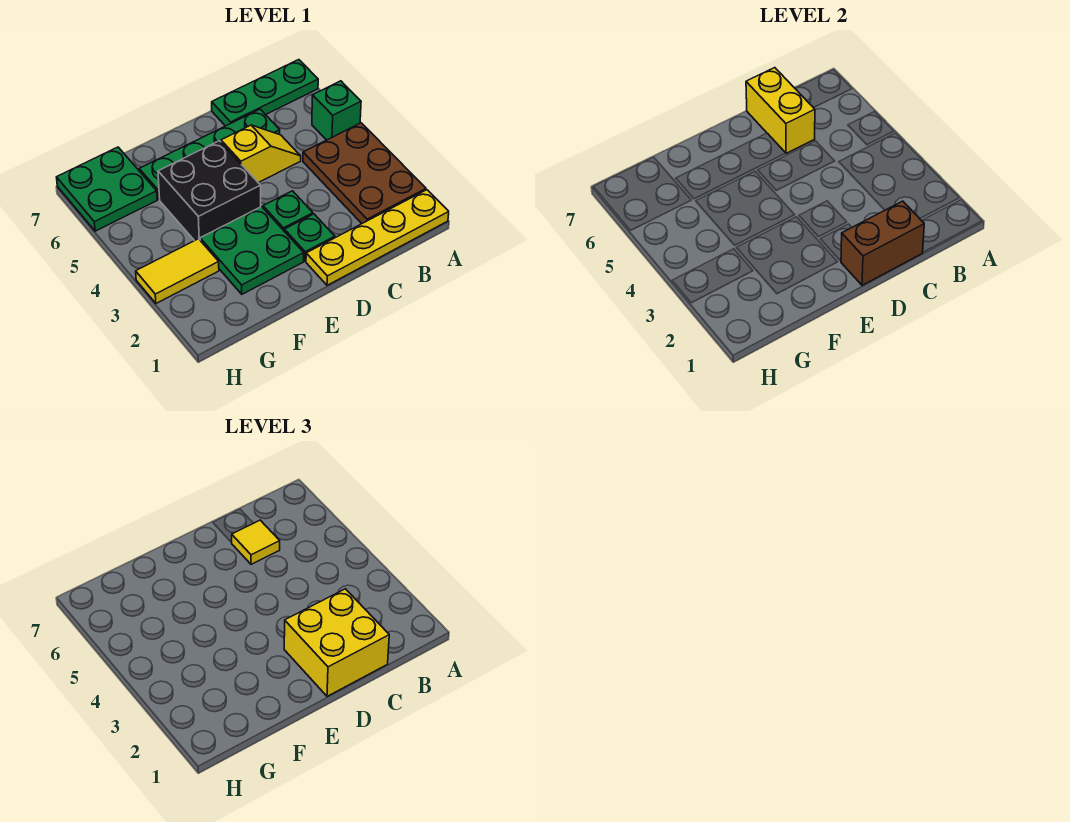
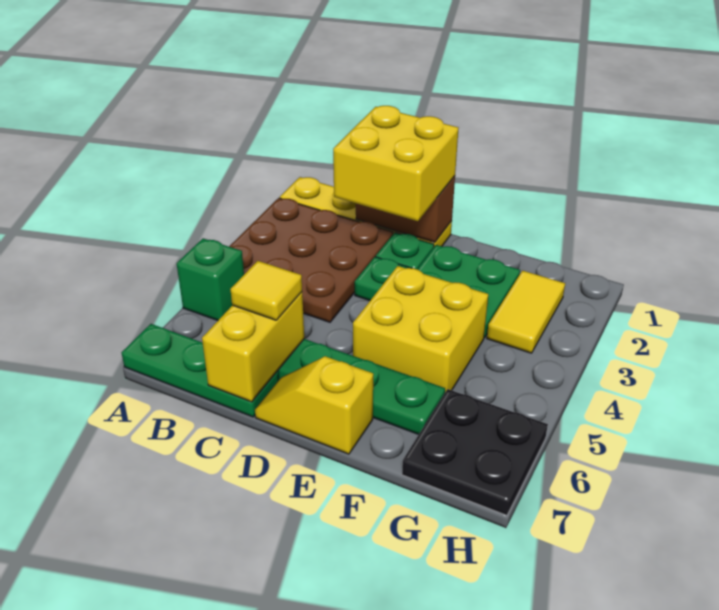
brown 2x3 plate [303,123,426,224] -> brown 3x3 plate [229,198,393,322]
yellow 1x2 slope [221,125,301,183] -> yellow 1x2 slope moved to [255,356,373,454]
black 2x2 brick [158,141,261,241] -> yellow 2x2 brick [353,266,488,392]
yellow 1x2 tile [136,239,219,303] -> yellow 1x2 tile turned to [487,271,565,353]
green 2x2 plate [57,147,157,231] -> black 2x2 plate [402,389,548,515]

